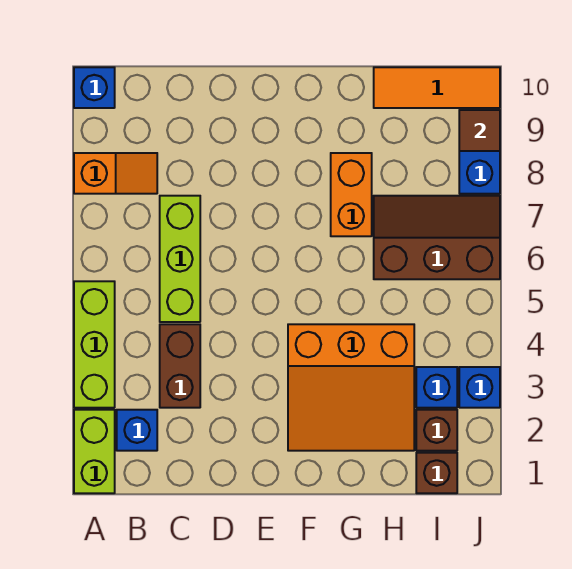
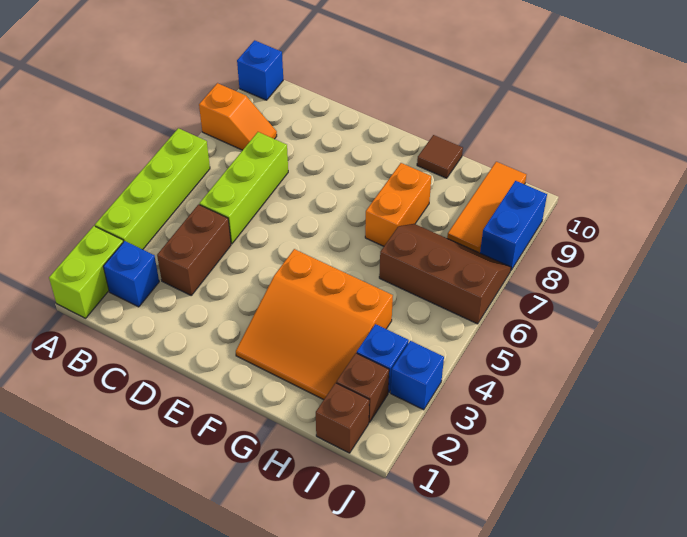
lime 1x3 brick [74,281,115,408] -> lime 1x4 brick [95,128,210,249]
orange 1x3 tile [374,67,500,108] -> orange 1x3 tile turned to [447,162,526,253]
brown 1x1 tile [459,110,500,151] -> brown 1x1 tile moved to [417,135,463,178]

